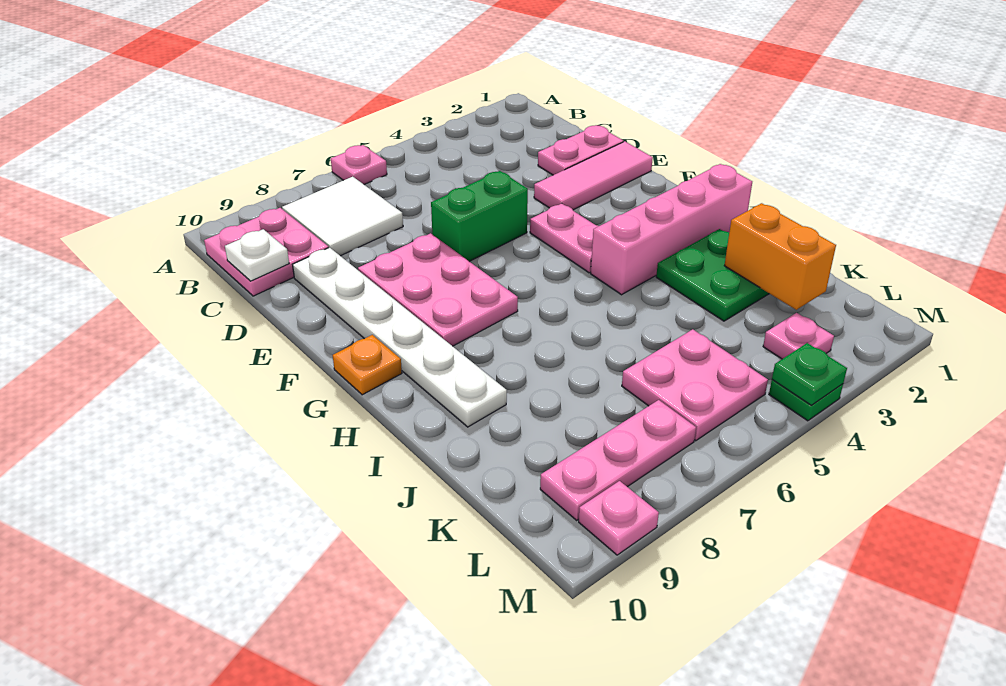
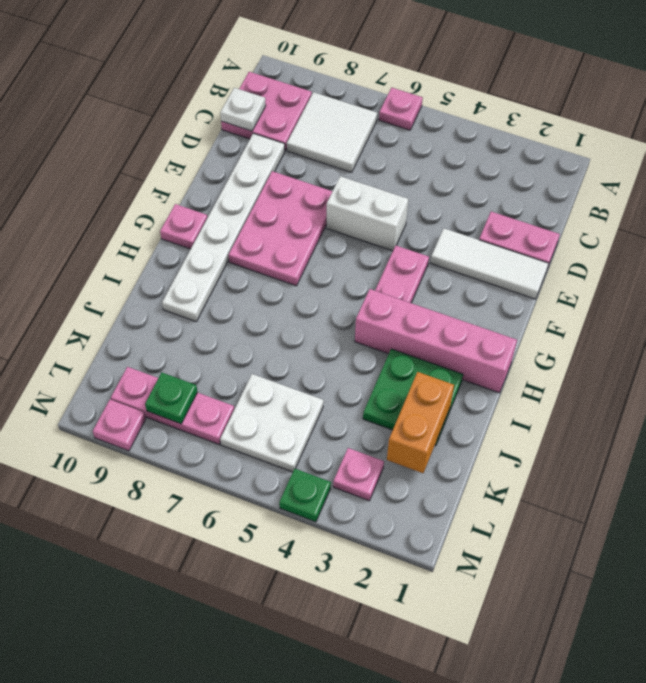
pink 1x3 tile [534,141,653,210] -> white 1x3 tile [431,228,549,299]
green 1x2 brick [431,171,528,261] -> white 1x2 brick [326,176,408,251]
orange 1x1 plate [333,335,402,395] -> pink 1x1 plate [160,204,208,249]
pink 2x2 plate [622,329,768,441] -> white 2x2 plate [220,374,324,472]
green 1x1 plate [772,343,847,405] -> green 1x1 plate moved to [145,373,197,424]

